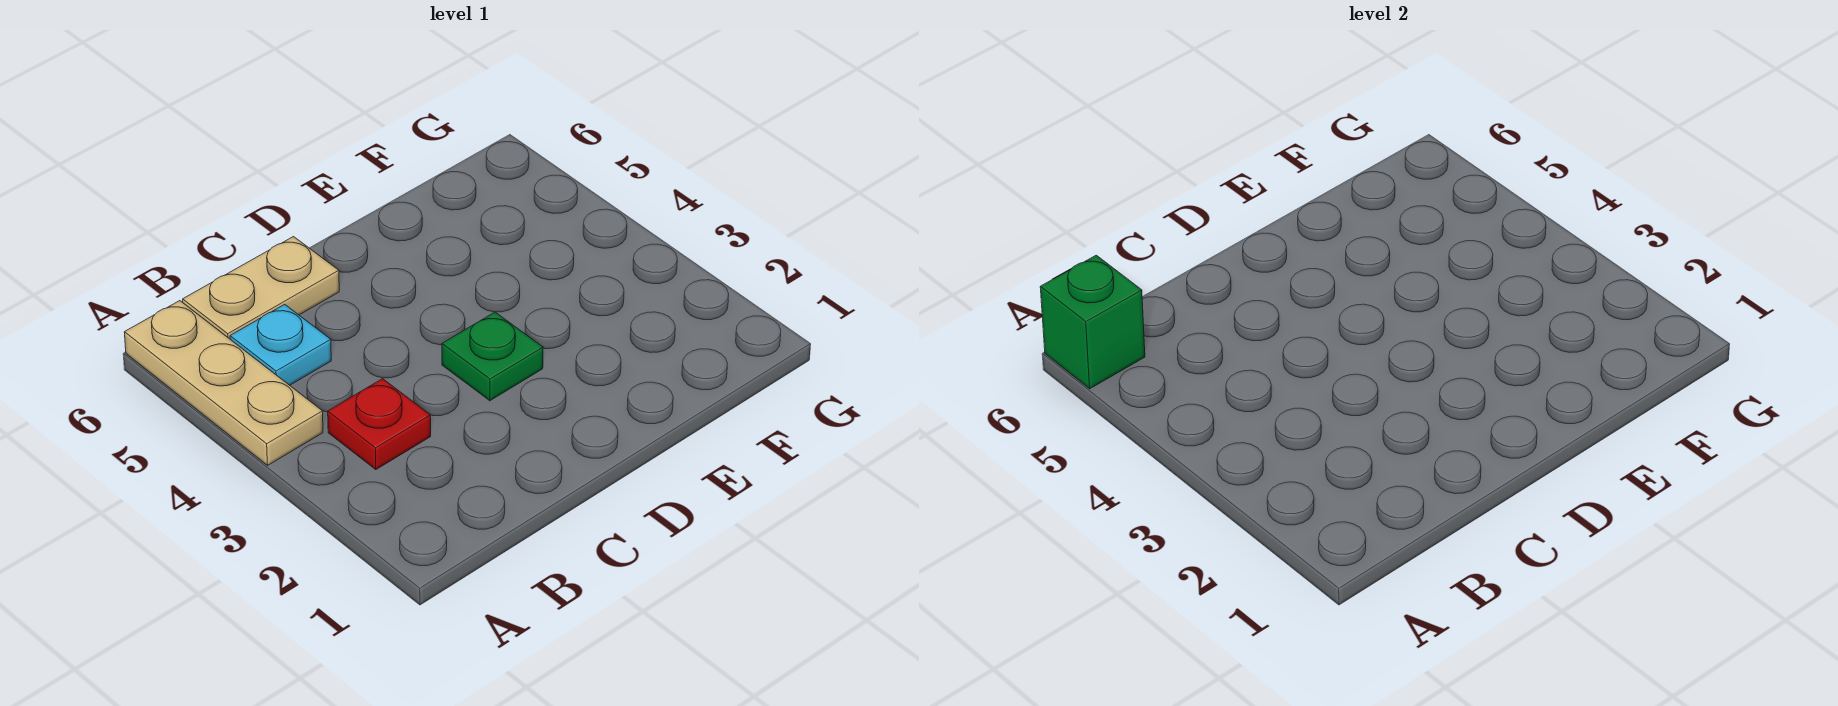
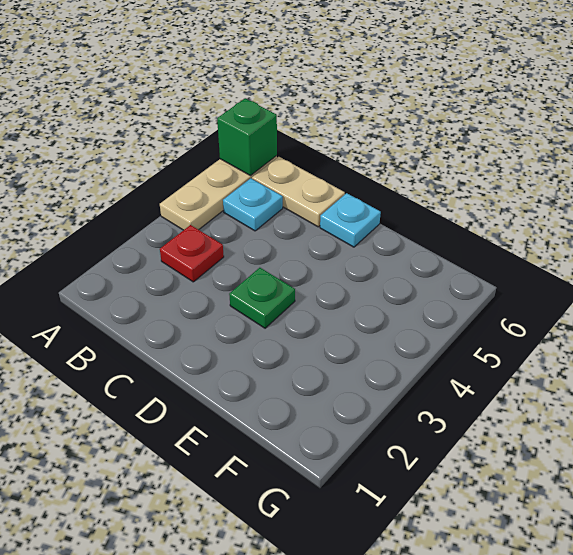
none -> cyan 1x1 plate [320,193,381,247]

